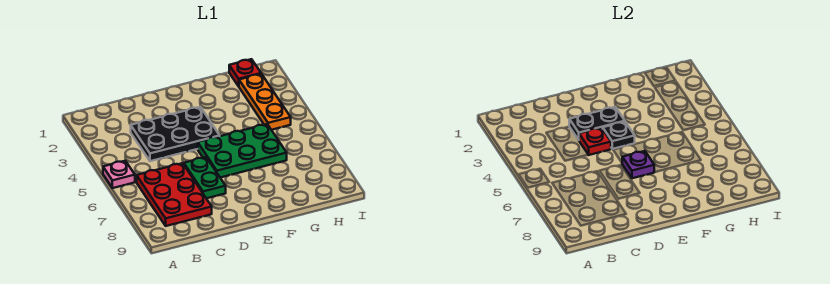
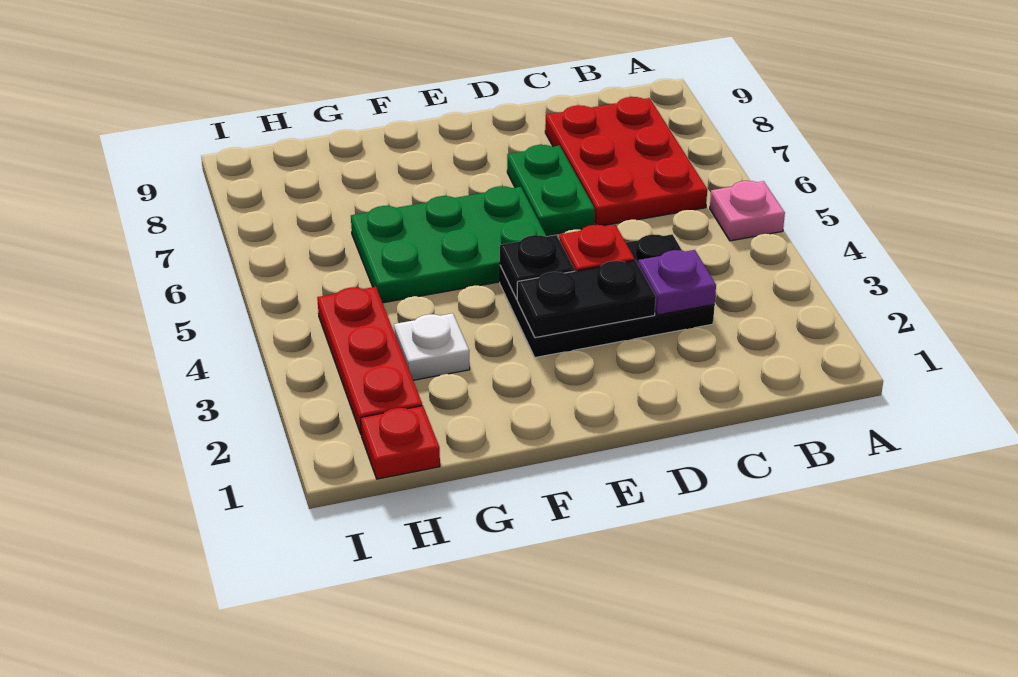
purple 1x1 plate [622,151,654,178] -> purple 1x1 plate moved to [638,250,716,315]
none -> white 1x1 plate [394,313,470,380]
orange 1x3 plate [239,74,291,130] -> red 1x3 plate [317,287,422,435]

